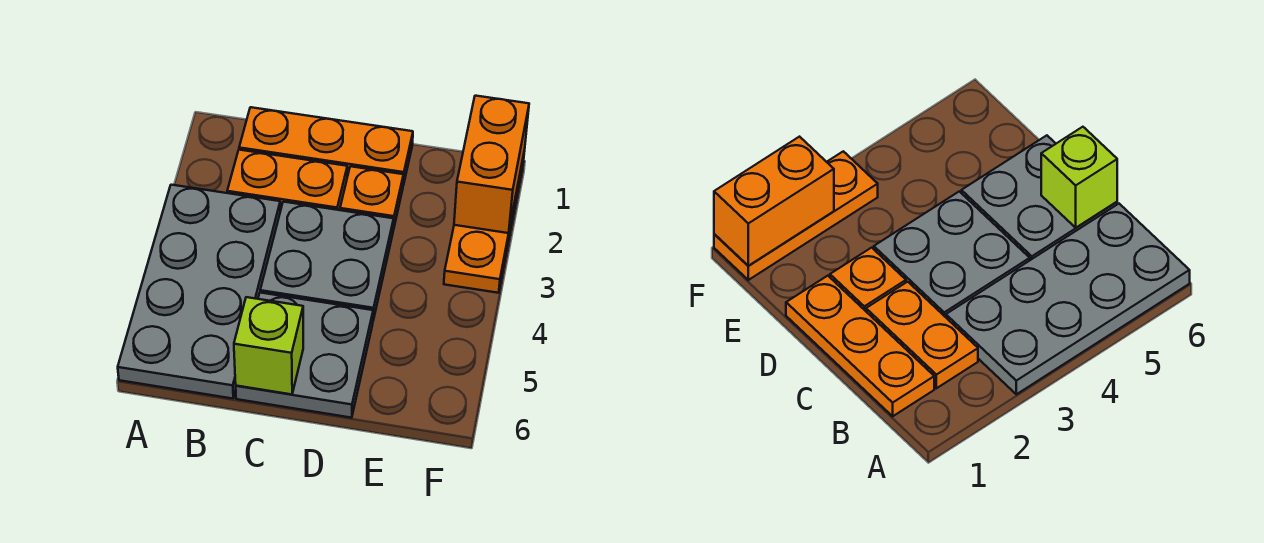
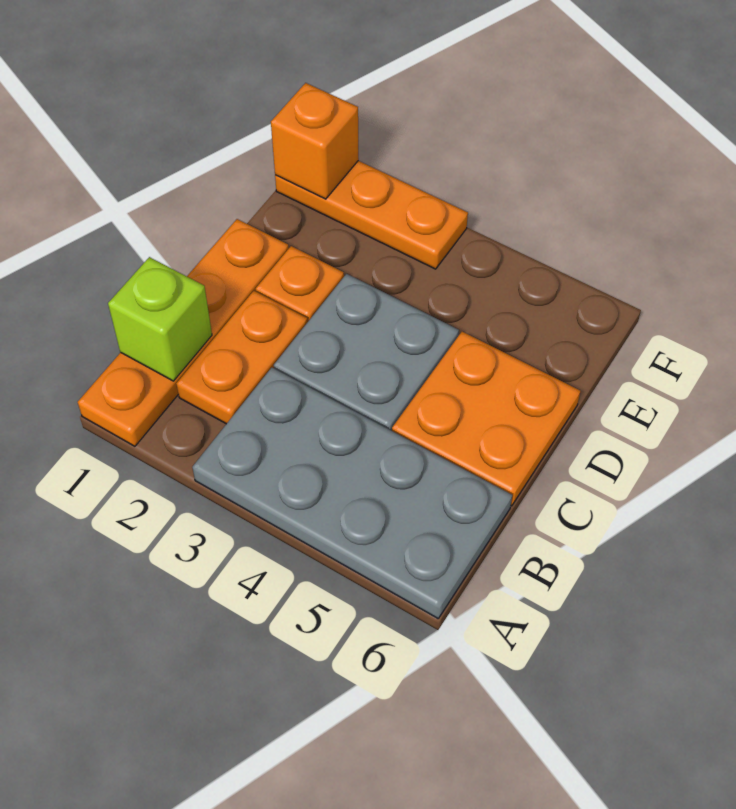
orange 1x3 plate [239,107,413,185] -> orange 1x4 plate [78,219,289,446]
grey 2x2 plate [236,293,373,418] -> orange 2x2 plate [392,332,580,506]
lime 1x1 brick [234,297,303,394] -> lime 1x1 brick moved to [108,257,212,381]
orange 1x2 brick [454,96,529,233] -> orange 1x1 brick [271,83,359,199]

